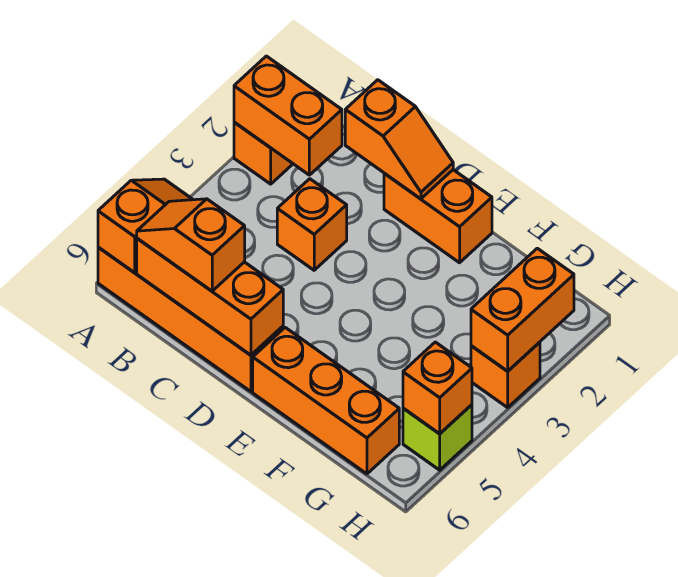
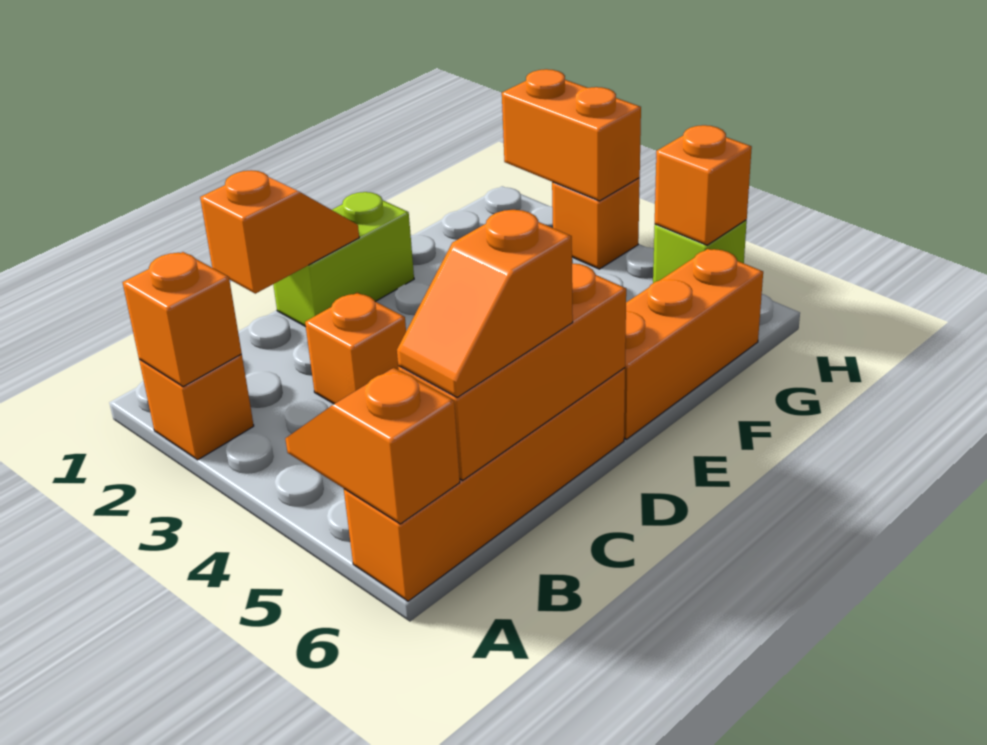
orange 1x2 brick [234,56,342,175] -> orange 1x1 brick [122,252,242,387]
orange 1x2 brick [384,170,492,263] -> lime 1x2 brick [273,192,414,327]

